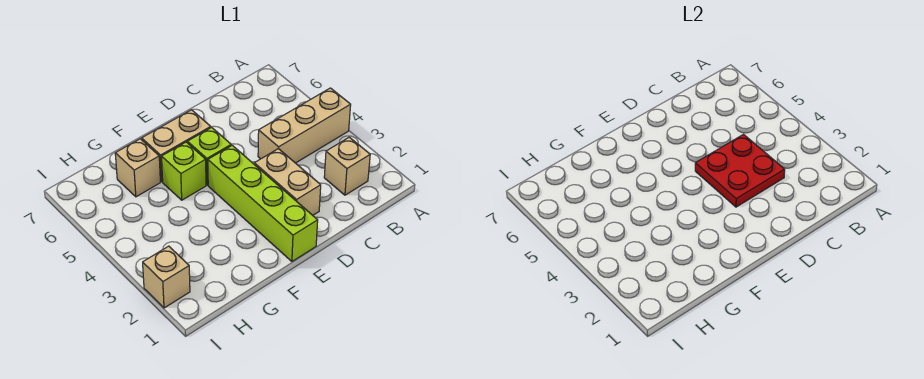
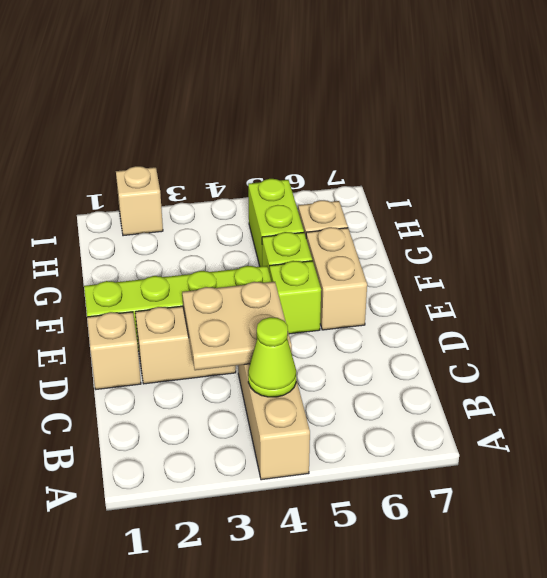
tan 1x1 brick [324,137,370,195] -> tan 1x1 brick moved to [87,312,141,389]
none -> lime 1x1 cone [248,317,296,397]
red 2x2 plate [695,135,785,207] -> tan 2x2 plate [182,282,292,370]
none -> lime 1x2 brick [248,179,304,267]

